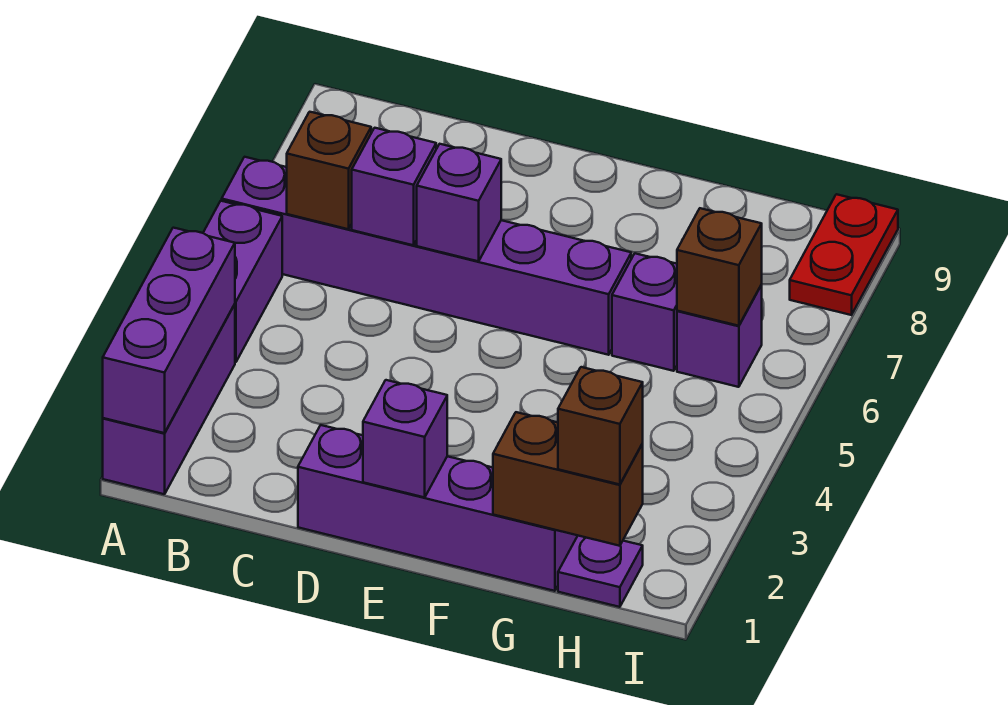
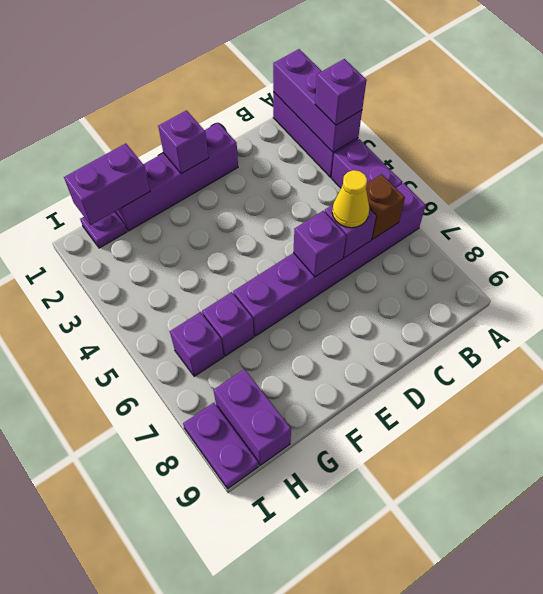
none -> purple 1x1 brick [315,59,367,125]
none -> yellow 1x1 cone [332,170,369,228]
brown 1x2 brick [493,412,643,546] -> purple 1x2 brick [64,143,150,225]
brown 1x1 brick [558,367,643,485] -> none
brown 1x1 brick [677,208,762,326] -> none
none -> purple 1x2 brick [213,369,291,465]
red 1x2 plate [790,194,898,315] -> purple 1x2 plate [183,403,259,489]

